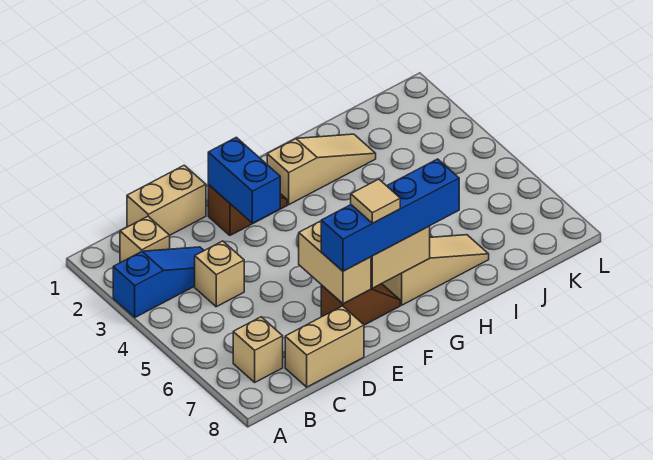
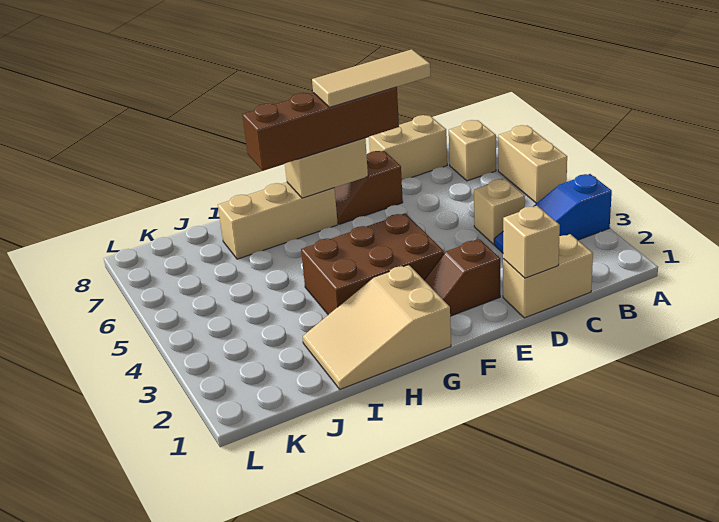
tan 1x1 brick [120,216,170,263] -> tan 1x1 brick moved to [503,206,560,278]
blue 1x2 brick [208,137,280,223] -> none
tan 1x2 brick [299,221,371,304] -> tan 1x2 brick moved to [498,125,567,203]
blue 1x4 brick [321,159,459,271] -> brown 1x4 brick [243,87,399,170]
none -> brown 2x3 brick [301,213,444,315]
tan 1x1 tile [351,179,400,223] -> tan 1x3 tile [312,49,430,107]
tan 1x3 slope [267,134,376,205] -> tan 2x3 slope [303,265,451,389]
tan 1x3 slope [382,235,489,305] -> tan 1x3 brick [218,182,338,259]

